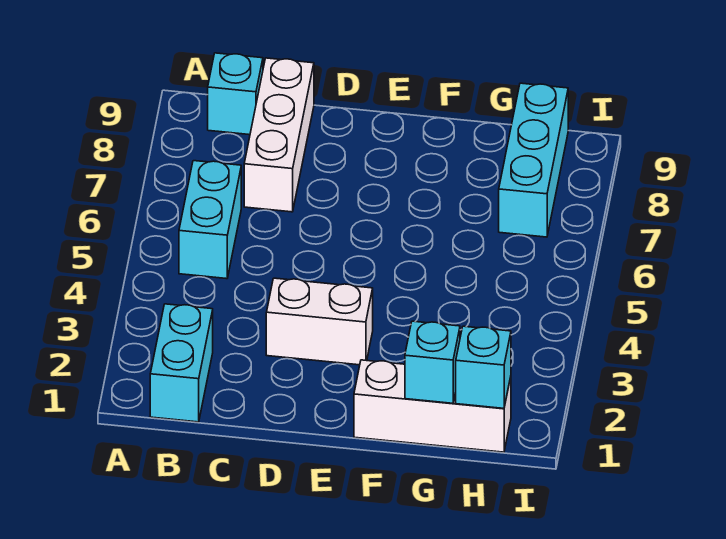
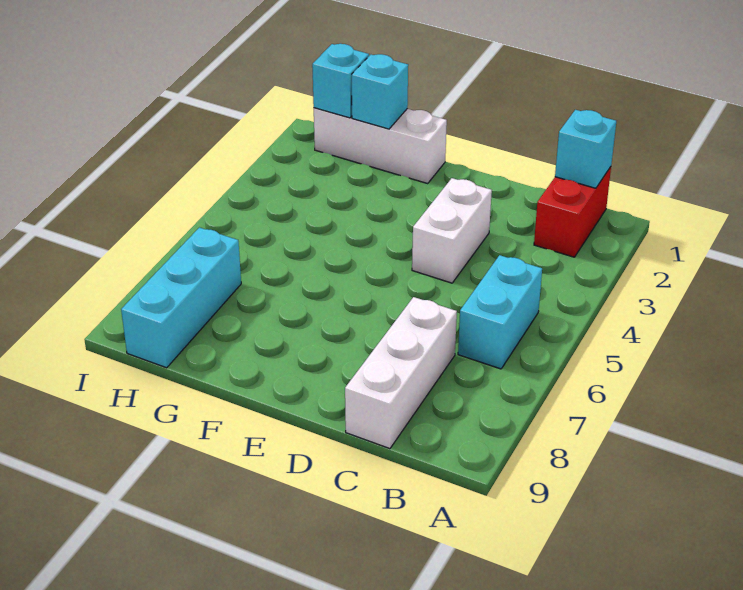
cyan 1x2 brick [150,304,213,422] -> red 1x2 brick [534,167,611,257]
cyan 1x1 brick [208,53,263,135] -> cyan 1x1 brick moved to [555,110,616,188]
white 1x2 brick [266,278,373,365] -> white 1x2 brick turned to [412,178,492,283]

